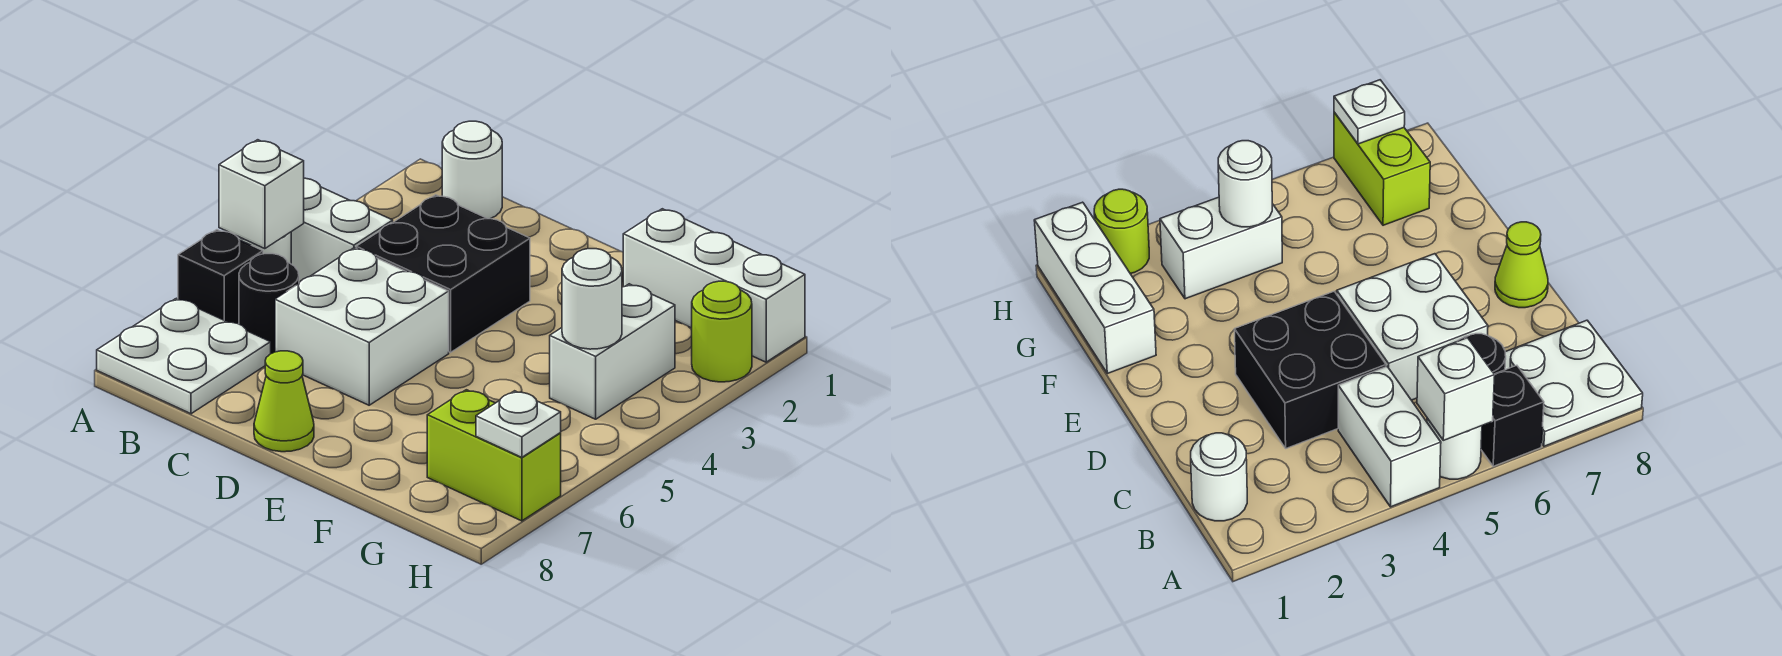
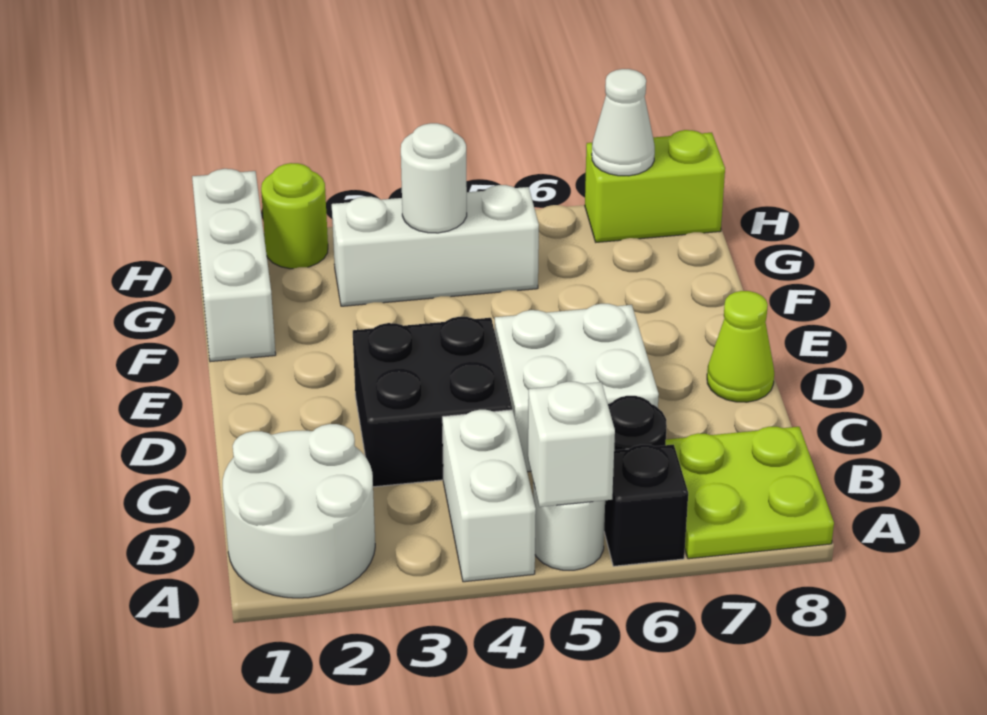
white 2x2 plate [97,298,271,414] -> lime 2x2 plate [666,427,834,559]
white 1x1 round brick [442,121,502,219] -> white 2x2 round brick [223,424,375,598]
white 1x2 brick [550,284,675,419] -> white 1x3 brick [332,185,539,306]
lime 1x2 brick [427,390,561,521] -> lime 1x2 brick turned to [585,130,725,242]
white 1x1 plate [476,391,561,457] -> white 1x1 cone [592,69,655,176]

